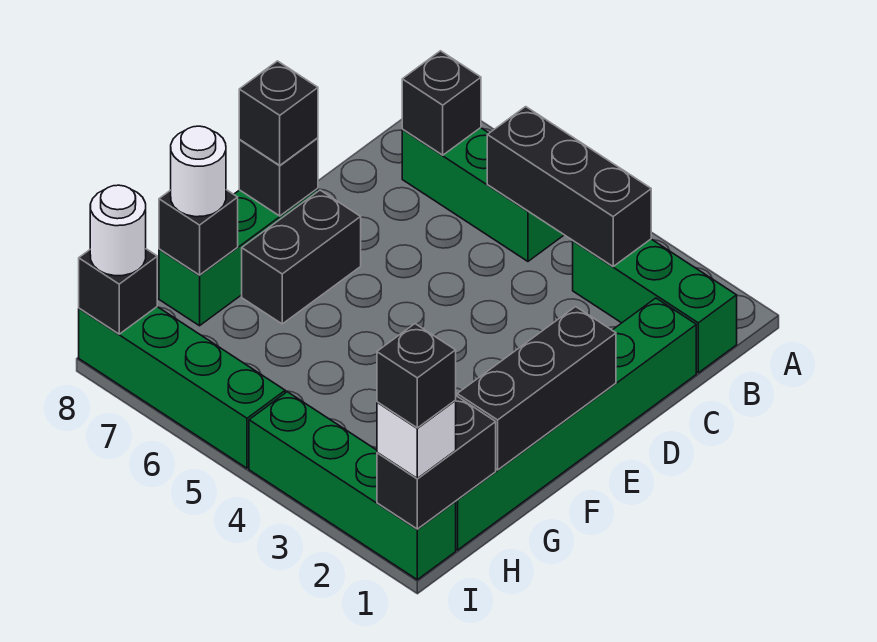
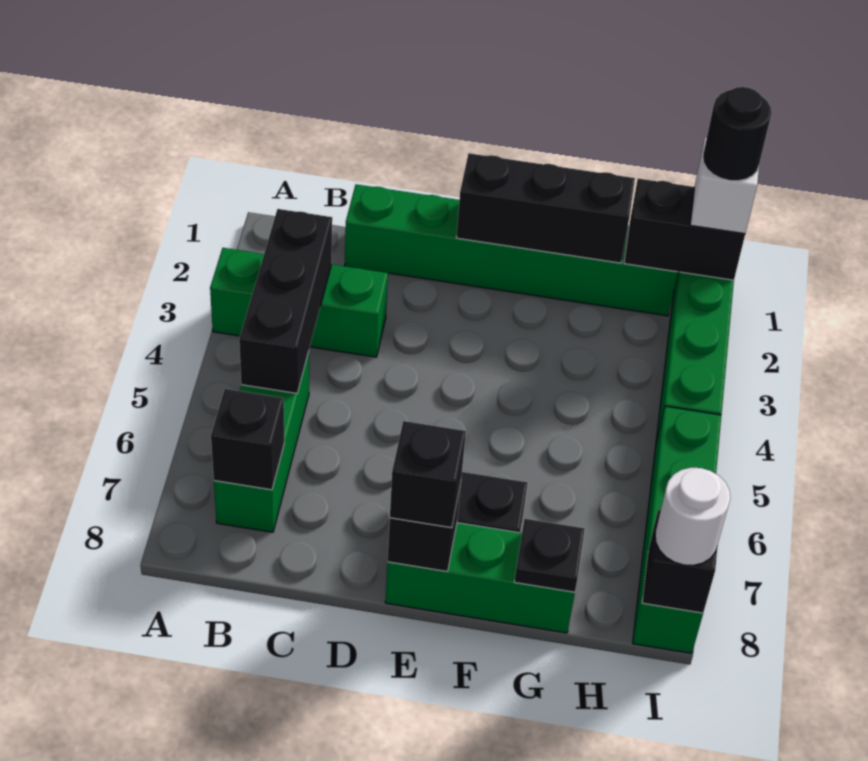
green 1x3 brick [573,239,737,373] -> green 1x3 brick turned to [210,248,388,357]
black 1x1 brick [159,190,238,275] -> black 1x1 plate [514,519,584,592]
white 1x1 round brick [171,126,226,217] -> none
black 1x1 brick [377,324,456,428] -> black 1x1 round brick [703,87,772,181]

